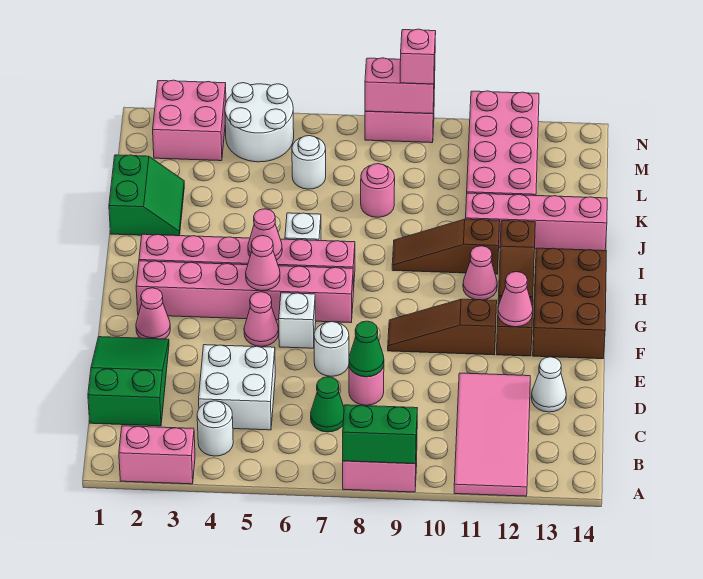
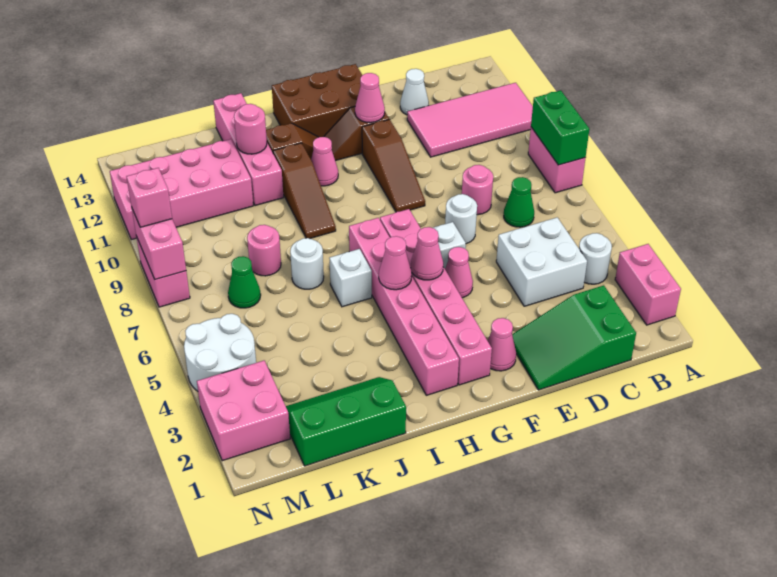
green 1x1 cone [349,321,384,377] -> green 1x1 cone moved to [228,256,261,308]
green 2x2 slope [109,155,184,236] -> green 2x3 slope [286,377,406,466]
none -> pink 1x1 round brick [234,104,267,154]
white 1x1 round brick [292,136,326,189] -> white 1x1 round brick moved to [290,238,324,289]

